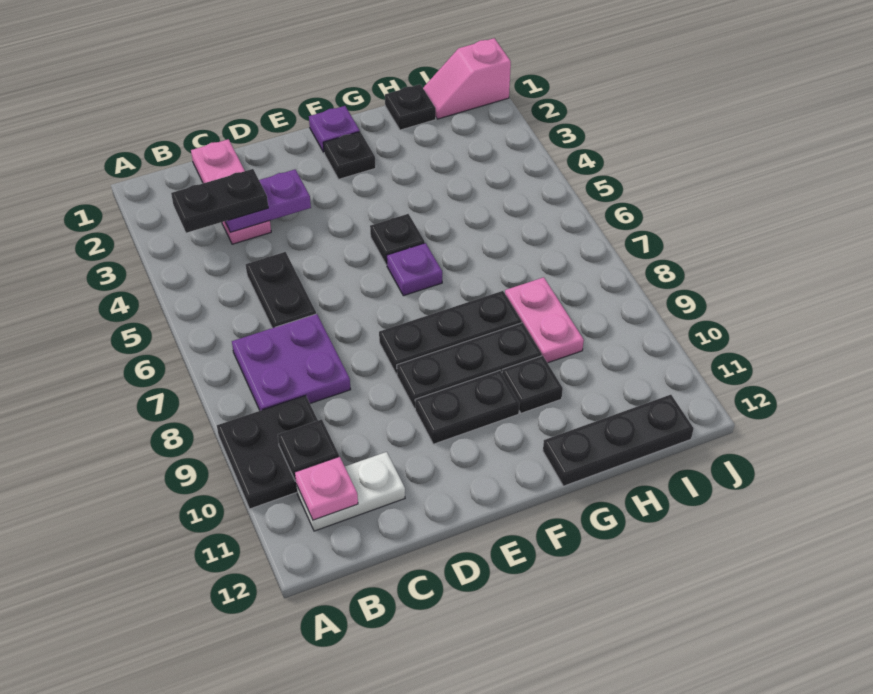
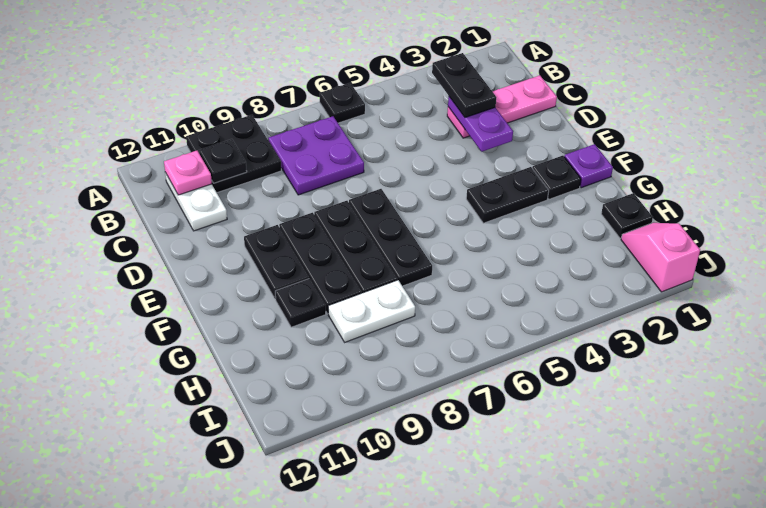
black 1x2 plate [246,252,316,328] -> black 1x2 plate moved to [466,167,549,223]
black 1x1 plate [370,214,425,265] -> black 1x1 plate moved to [320,83,365,123]
purple 1x1 plate [387,243,442,296] -> none
black 1x3 plate [543,395,694,486] -> black 1x3 plate moved to [349,189,432,286]
pink 1x2 plate [505,277,584,363] -> white 1x2 plate [328,280,415,342]

